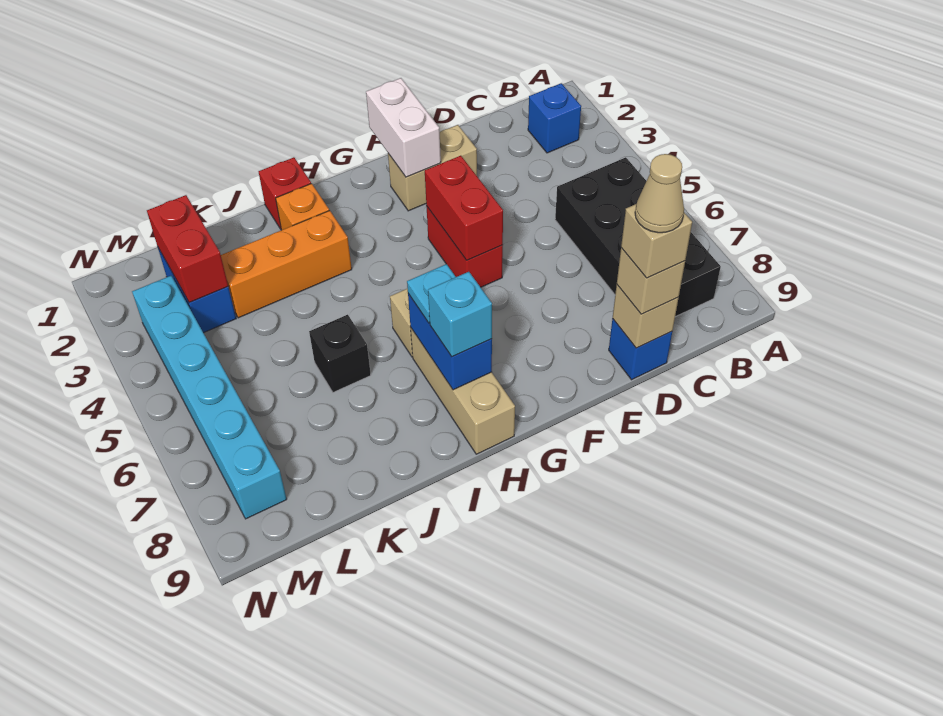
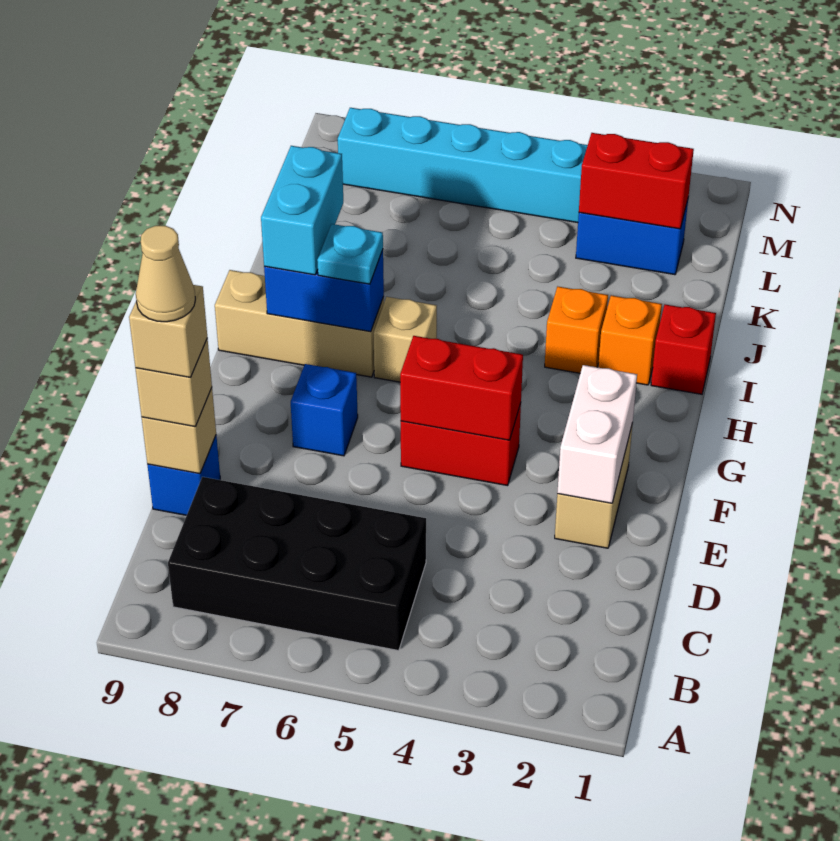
blue 1x1 brick [528,83,581,153] -> blue 1x1 brick moved to [291,364,358,456]
white 1x2 brick [366,78,441,177] -> white 1x2 brick turned to [557,365,637,503]
cyan 1x1 brick [428,272,492,357] -> cyan 1x2 brick [261,146,343,275]
orange 1x3 brick [221,211,352,318] -> orange 1x1 brick [545,287,608,373]
black 1x1 brick [309,315,371,392] -> none

